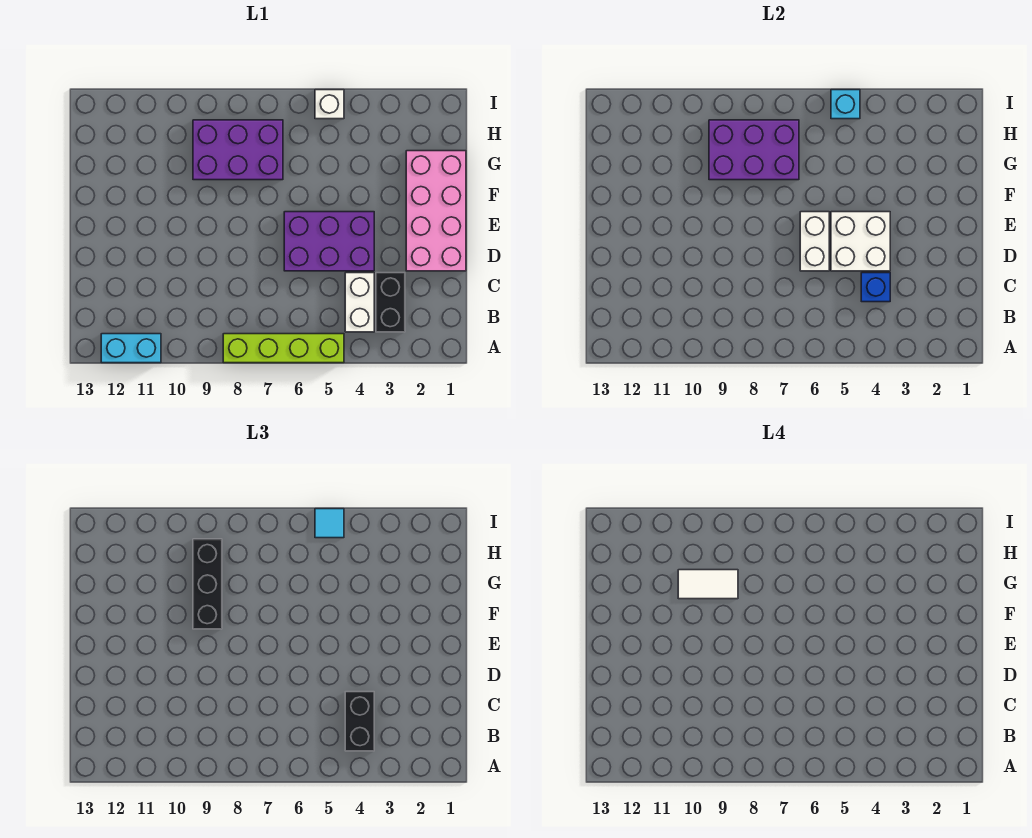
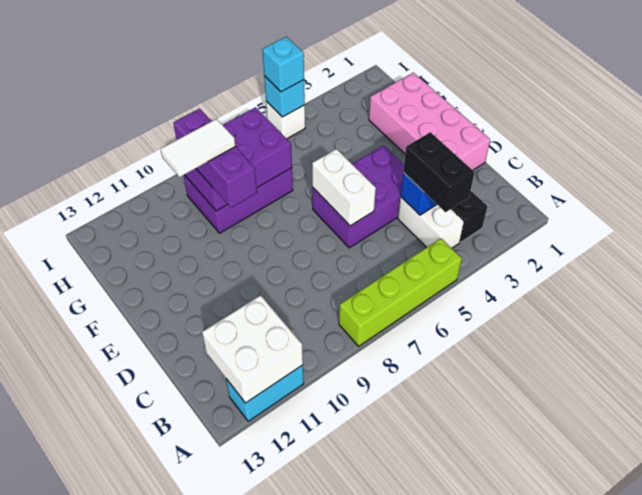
white 2x2 brick [831,212,890,271] -> white 2x2 brick moved to [202,295,303,403]
black 1x3 brick [193,539,222,629] -> purple 1x3 brick [173,109,257,208]
cyan 1x1 tile [315,509,344,538] -> cyan 1x1 brick [262,37,304,92]

